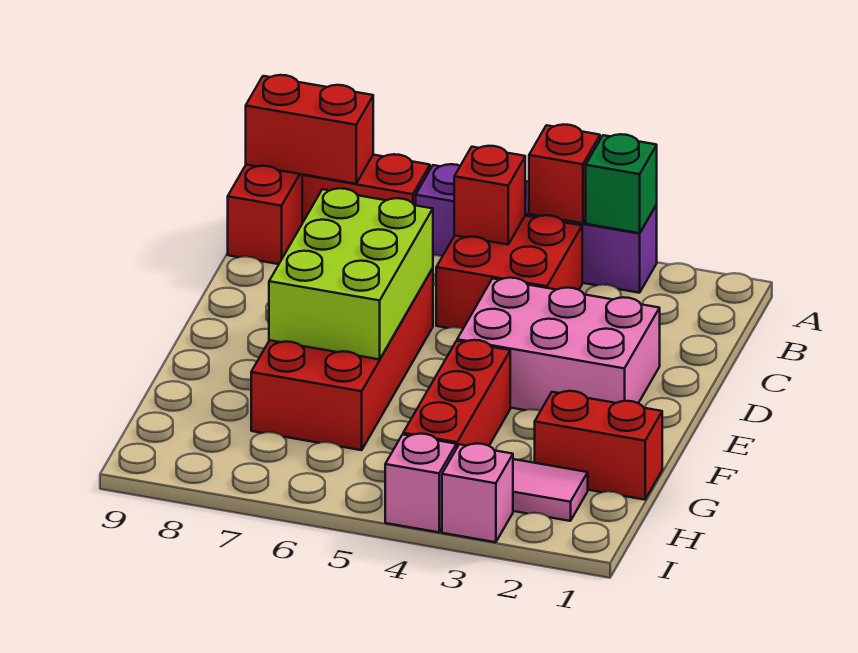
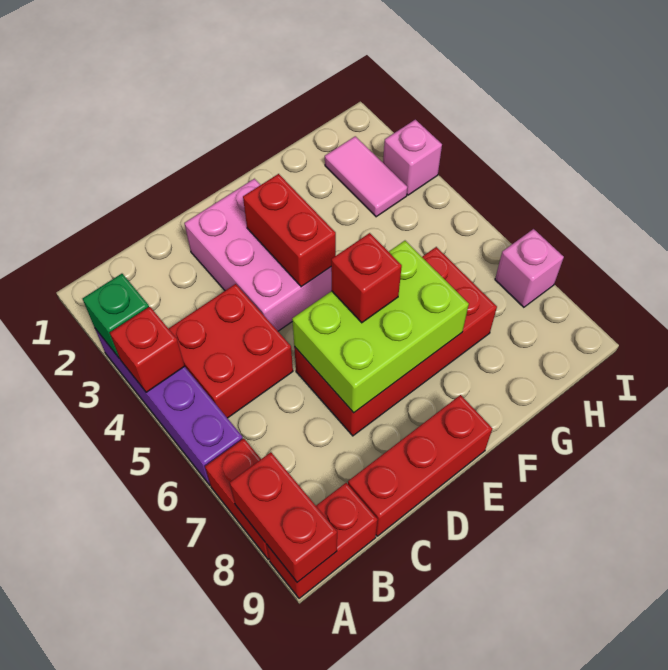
red 1x1 brick [454,146,525,245] -> red 1x1 brick moved to [331,233,402,323]
red 1x3 brick [403,340,510,449] -> red 1x3 brick moved to [348,395,492,536]
red 1x2 brick [535,391,662,500] -> red 1x2 brick moved to [243,174,336,287]
pink 1x1 brick [385,434,456,532] -> pink 1x1 brick moved to [495,229,564,307]

